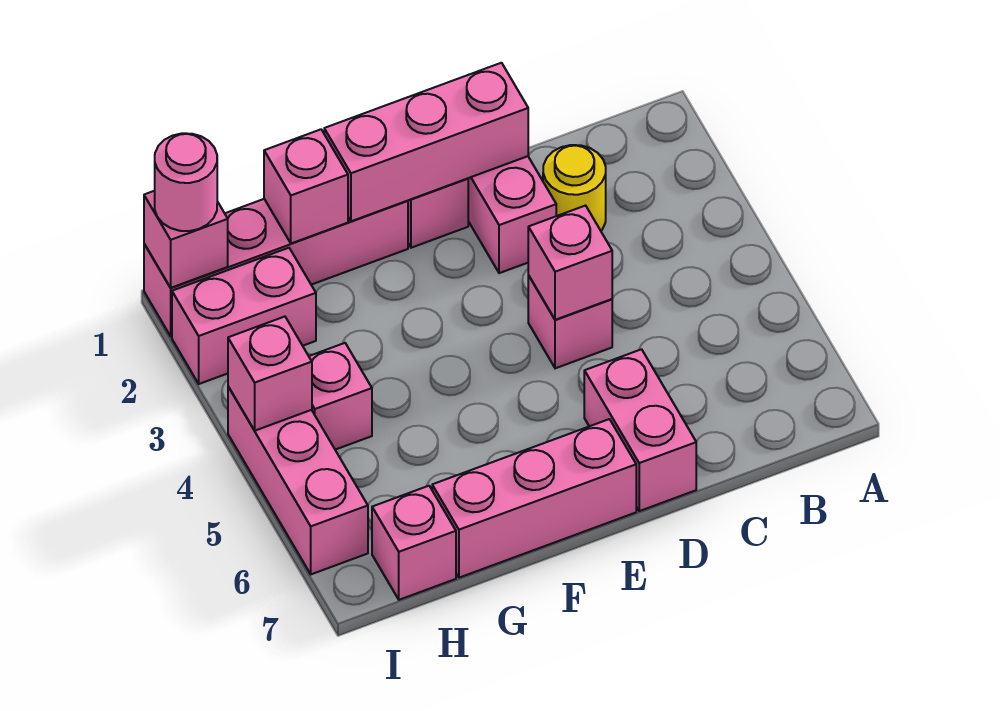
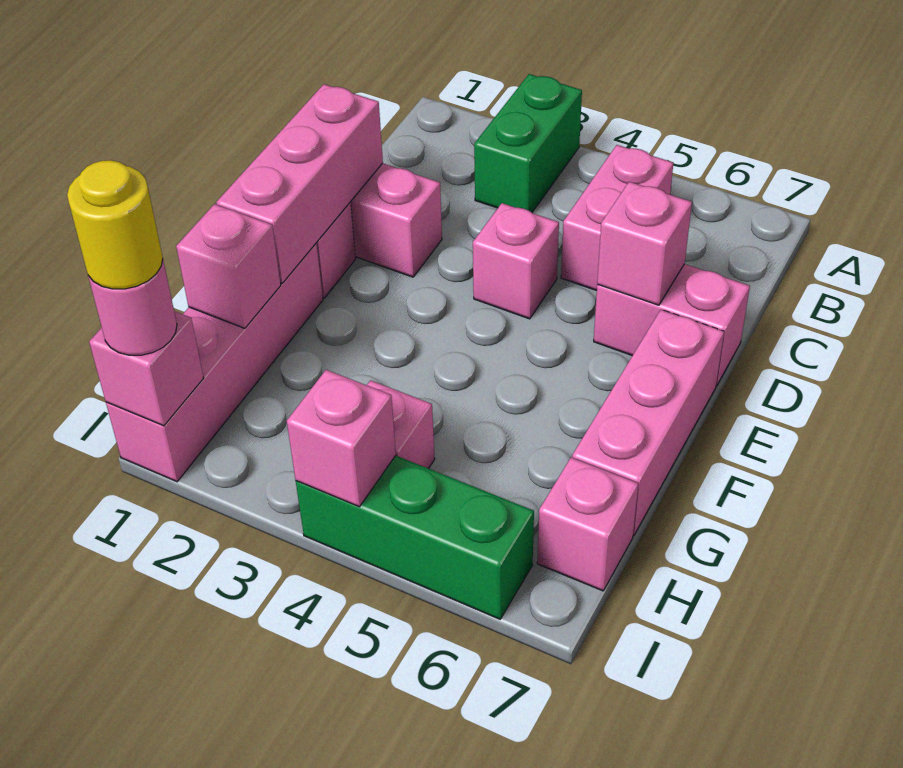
none -> green 1x2 brick [474,74,582,212]
yellow 1x1 round brick [543,145,606,231] -> yellow 1x1 round brick moved to [67,160,163,289]
pink 1x1 brick [528,206,612,320] -> pink 1x1 brick moved to [597,182,692,305]
pink 1x2 brick [172,248,316,384] -> pink 1x2 brick moved to [561,145,673,290]
pink 1x3 brick [228,387,368,574] -> green 1x3 brick [296,456,534,619]

